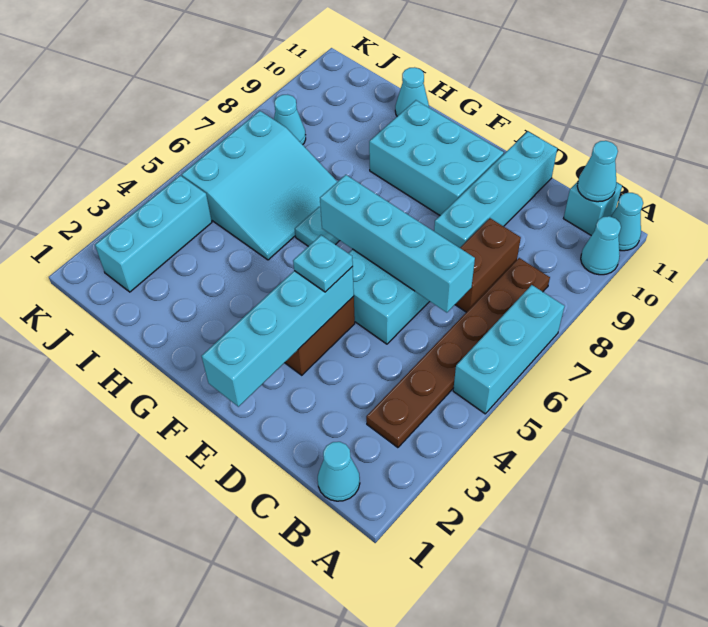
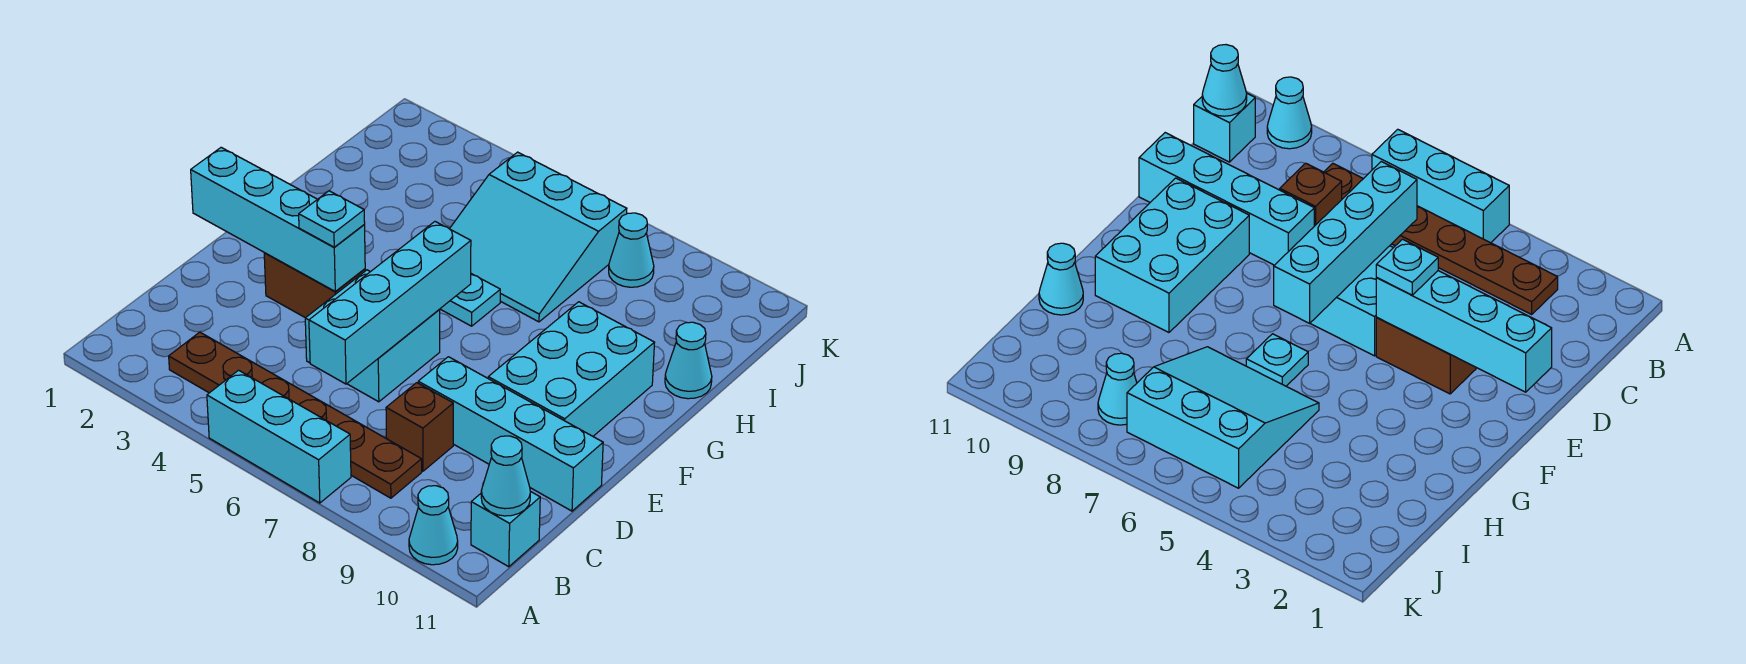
cyan 1x1 cone [611,193,643,251] -> none
cyan 1x1 cone [318,442,360,501] -> none
brown 1x2 brick [455,218,521,312] -> brown 1x1 brick [386,383,453,471]
cyan 1x3 brick [95,176,212,292] -> none

